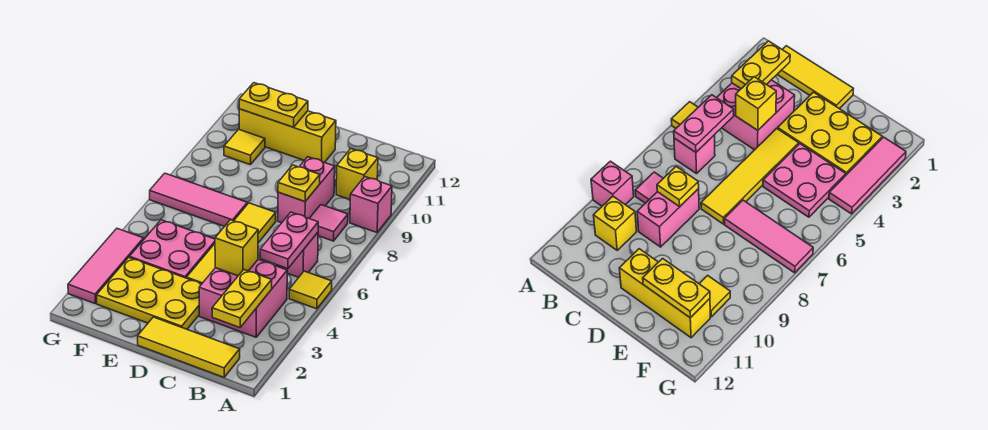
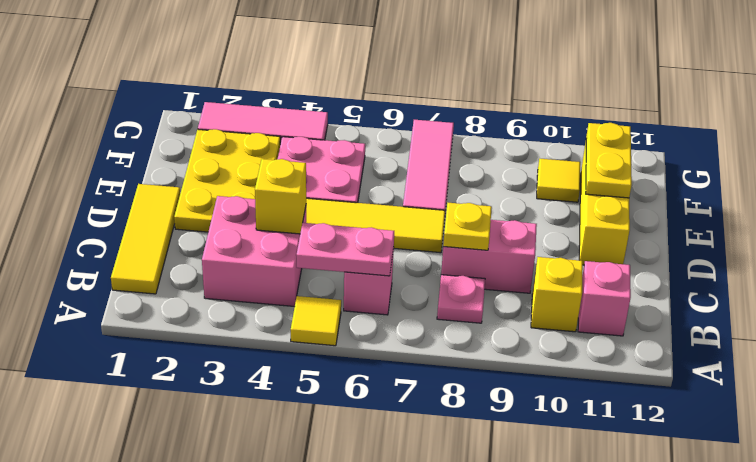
pink 1x1 brick [350,177,392,232] -> pink 1x1 brick moved to [578,261,631,336]
yellow 1x2 plate [212,270,272,327] -> none
pink 1x1 tile [309,205,348,241] -> pink 1x1 plate [437,275,485,323]

